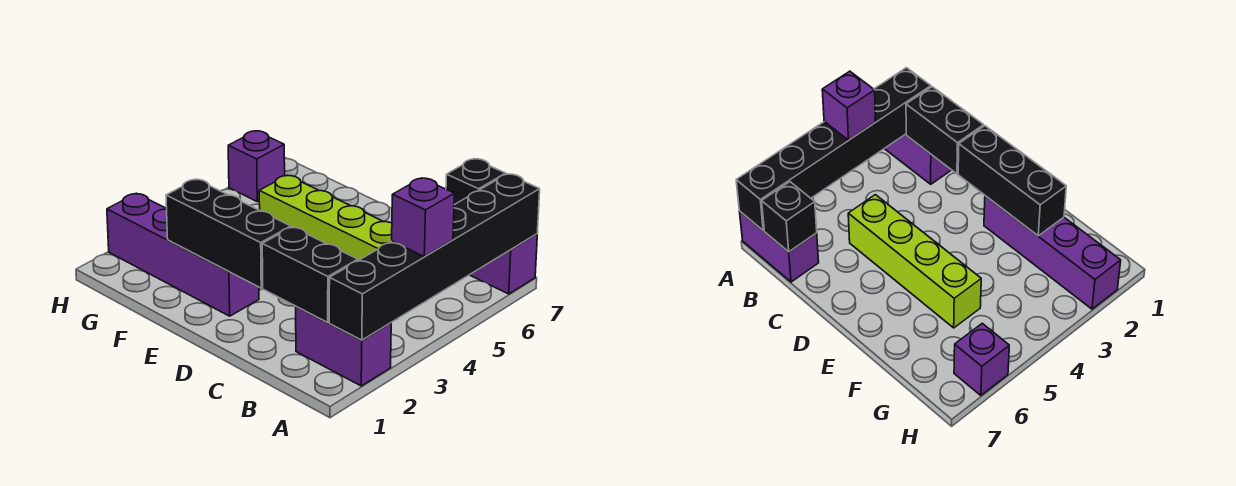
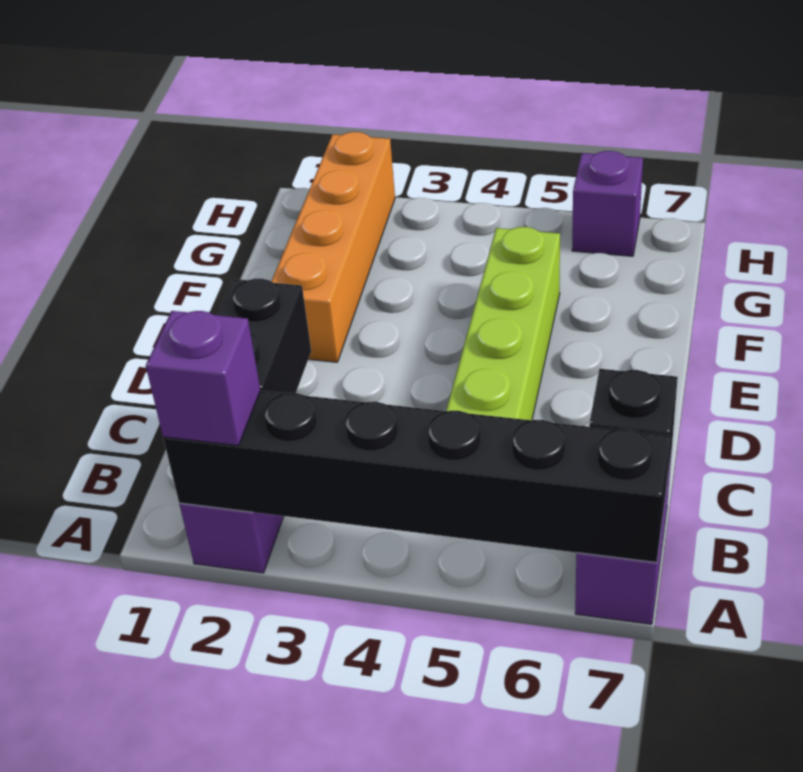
purple 1x1 brick [392,178,454,256] -> purple 1x1 brick moved to [146,311,260,446]
black 1x3 brick [166,179,291,288] -> none
purple 1x4 brick [107,193,259,316] -> orange 1x4 brick [271,132,395,362]

